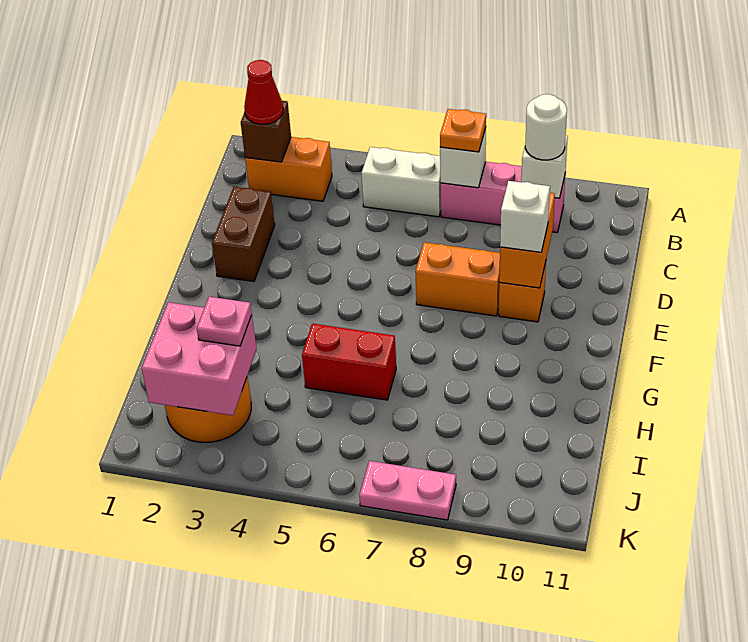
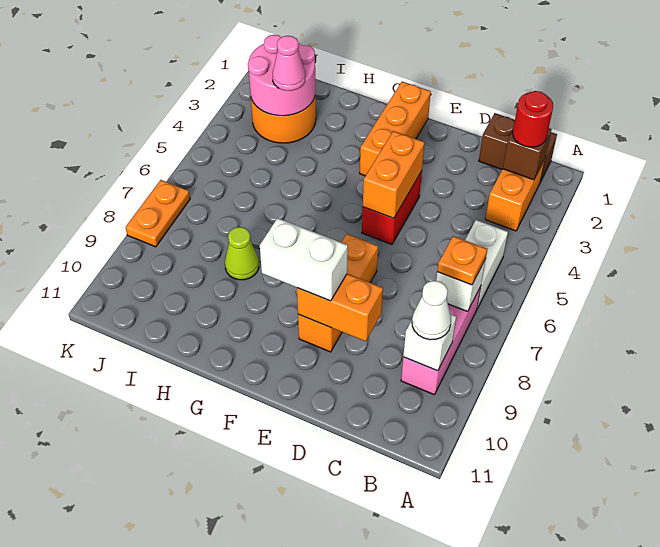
red 1x1 cone [244,60,283,124] -> red 1x1 round brick [513,91,553,147]
white 1x1 round brick [525,94,567,160] -> white 1x1 cone [412,281,451,340]
brown 1x2 brick [212,187,275,281] -> brown 1x2 brick moved to [479,113,557,182]
none -> orange 1x2 brick [363,131,425,218]
white 1x1 brick [500,181,550,252] -> white 1x2 brick [260,218,348,301]
none -> orange 1x3 brick [360,82,431,176]
red 1x2 brick [302,324,396,400] -> red 1x2 brick moved to [362,171,422,245]
none -> lime 1x1 cone [225,227,259,280]
pink 2x2 brick [142,302,256,415] -> pink 2x2 round brick [248,35,315,116]
pink 1x1 plate [197,297,252,346] -> pink 1x1 cone [273,36,305,91]
pink 1x2 plate [359,461,456,520] -> orange 1x2 plate [126,180,190,247]

